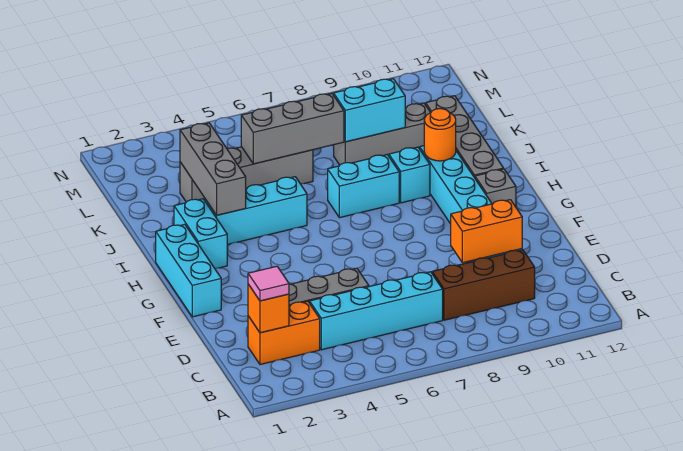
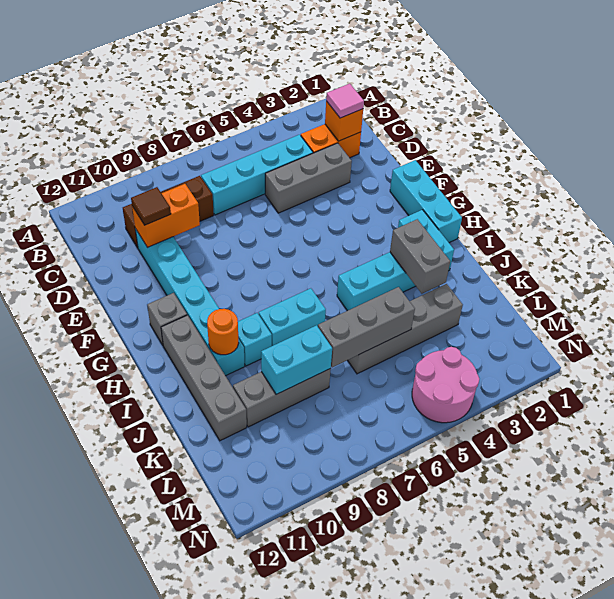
none -> brown 1x1 tile [131,187,171,225]
grey 1x3 brick [180,123,246,215] -> grey 1x2 brick [390,219,450,294]
none -> pink 2x2 round brick [412,347,479,423]

